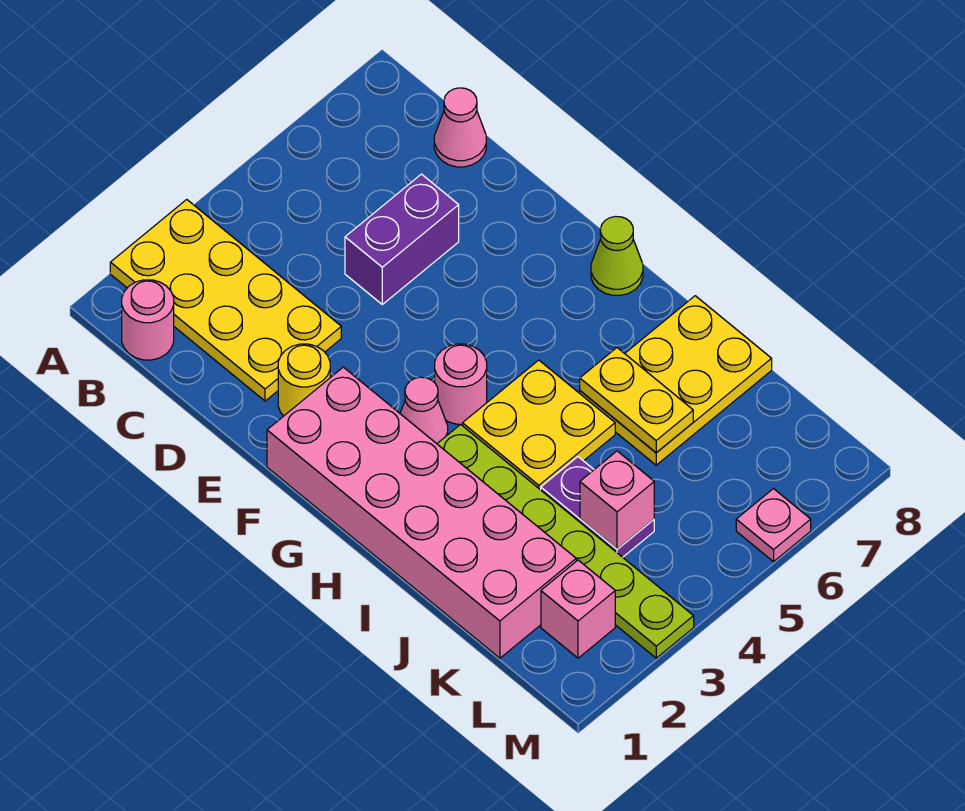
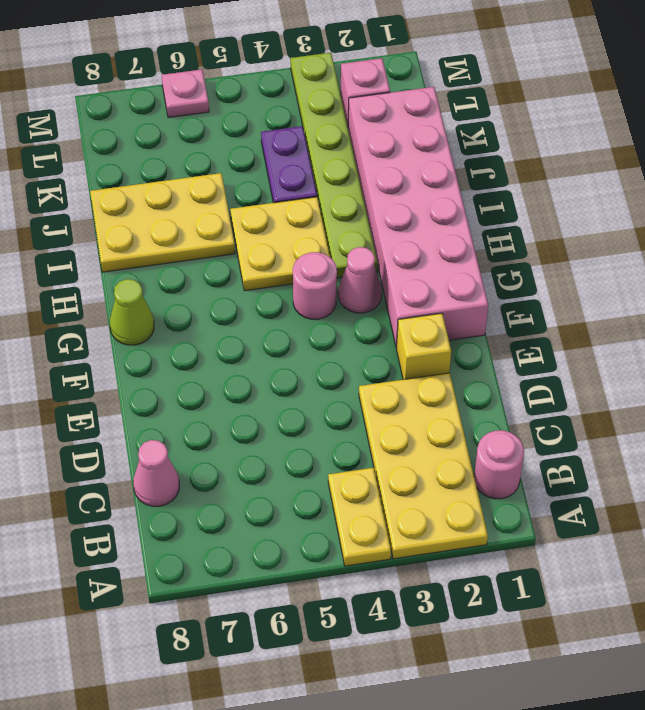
purple 1x2 brick [345,174,459,304] -> none
yellow 1x1 round brick [278,344,330,416] -> yellow 1x1 brick [397,313,451,380]
yellow 1x2 plate [580,348,693,453] -> yellow 1x2 plate moved to [328,468,391,566]
pink 1x1 brick [580,451,654,549] -> none

